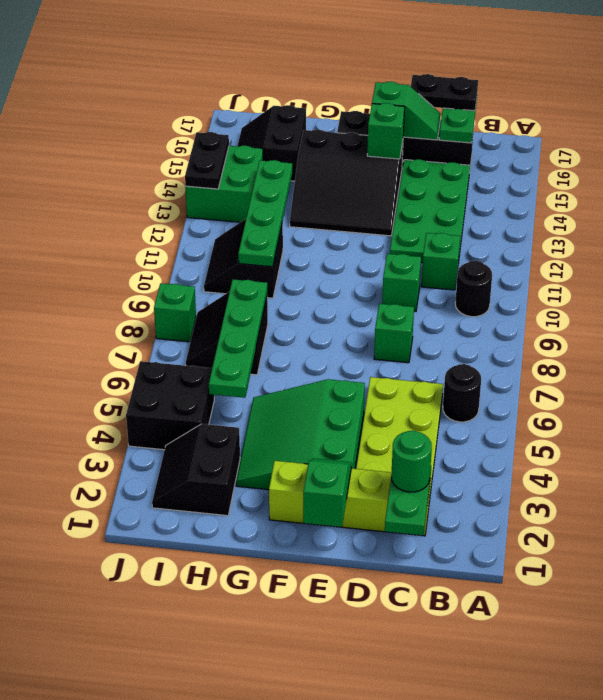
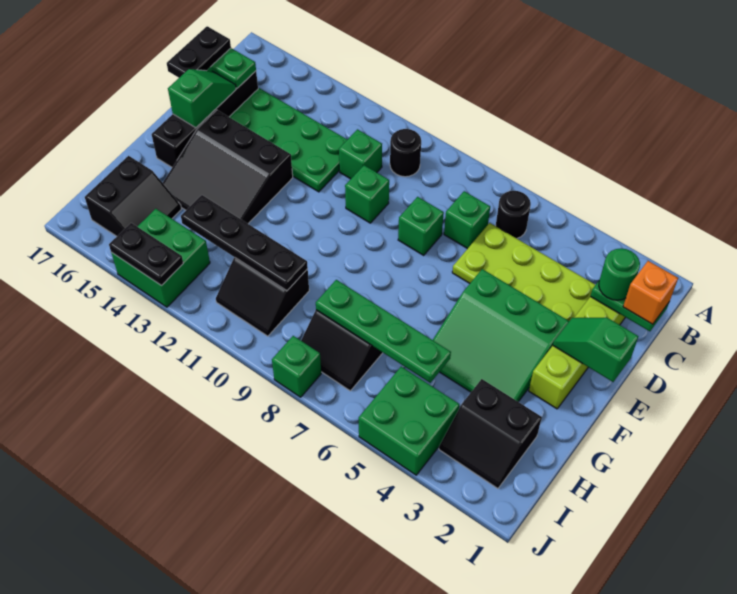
none -> orange 1x1 brick [623,261,678,324]
black 3x3 slope [290,129,403,236] -> black 3x3 slope turned to [163,110,293,224]
green 1x1 brick [367,103,405,159] -> green 1x1 brick moved to [444,191,490,249]
green 1x4 plate [238,160,292,267] -> black 1x4 plate [181,195,308,291]
black 2x2 slope [238,105,306,181] -> black 2x2 slope turned to [85,156,181,236]
black 2x2 brick [126,361,214,450] -> green 2x2 brick [359,367,459,475]

